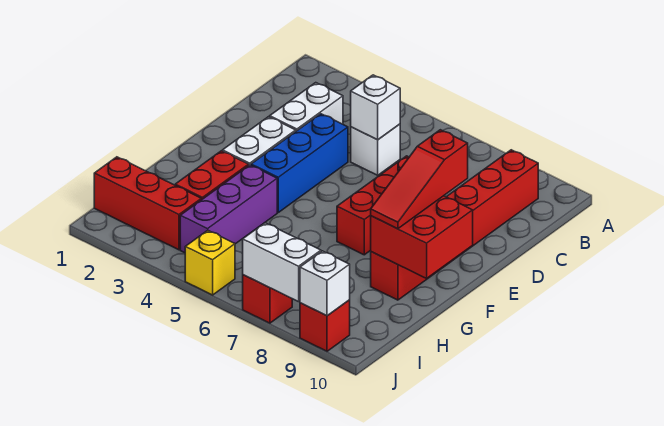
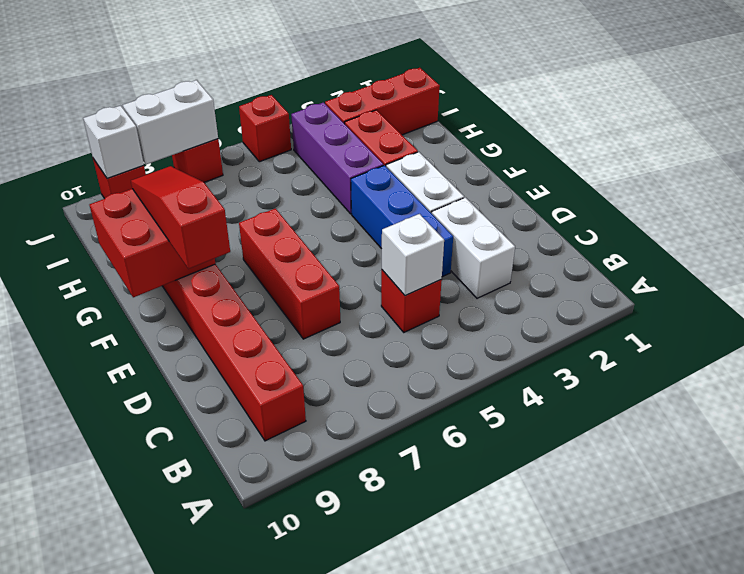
white 1x1 brick [351,124,400,175] -> red 1x1 brick [381,270,442,332]
yellow 1x1 brick [185,230,235,295] -> red 1x1 brick [239,95,291,162]

